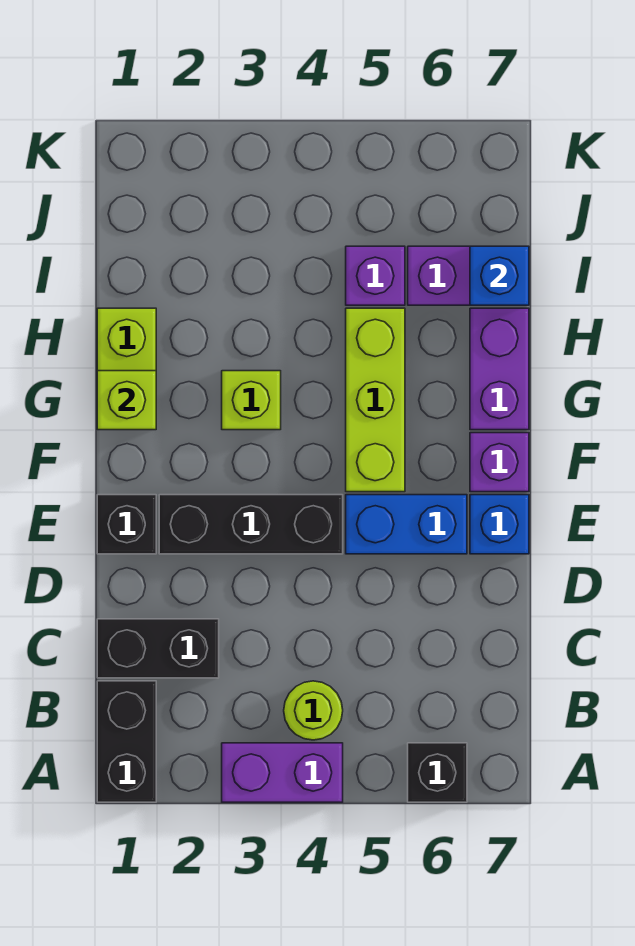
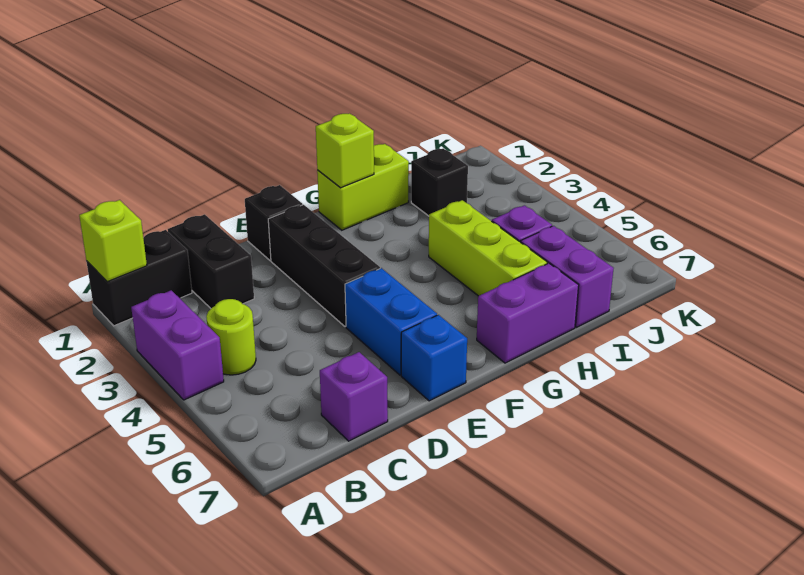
black 1x1 brick [408,743,467,802] -> black 1x1 brick moved to [411,148,468,216]
lime 1x3 brick [346,308,405,492] -> lime 1x3 brick turned to [429,200,548,296]
purple 1x1 brick [470,433,529,492] -> purple 1x1 brick moved to [320,352,388,441]
lime 1x1 brick [222,371,281,430] -> lime 1x1 brick moved to [79,200,147,282]
blue 1x1 brick [470,246,529,305] -> none

